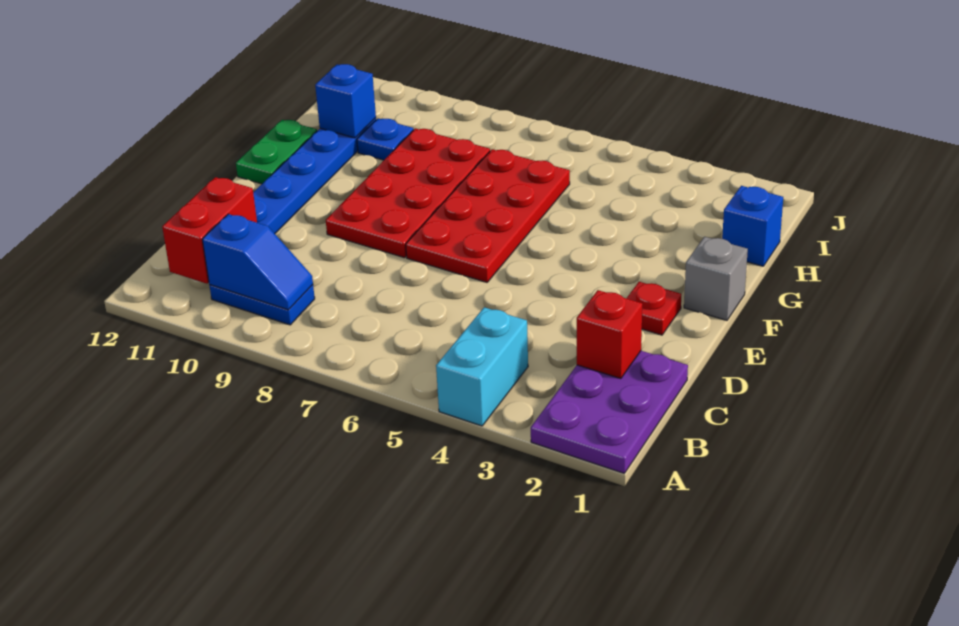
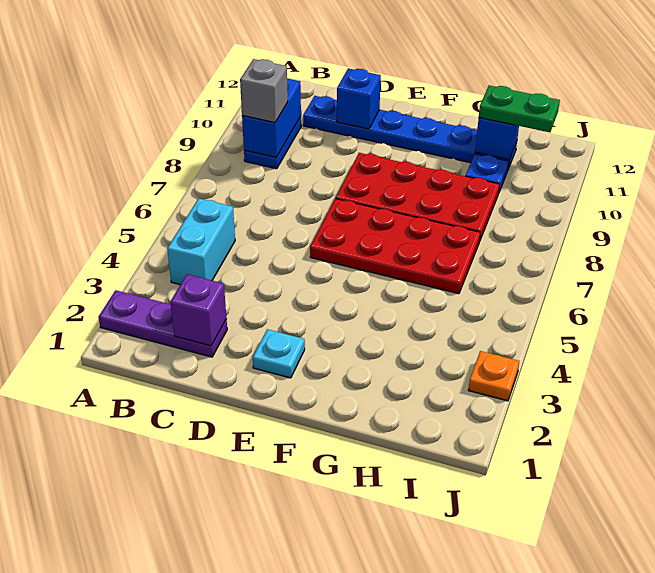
purple 2x3 plate [531,351,688,473] -> purple 1x3 plate [99,290,227,357]
cyan 1x2 brick [436,307,528,426] -> cyan 1x2 brick turned to [167,198,235,285]
blue 1x2 slope [202,214,313,310] -> blue 1x2 brick [242,79,301,157]
red 1x2 brick [162,177,257,284] -> none
red 1x1 brick [577,290,642,379] -> purple 1x1 brick [170,274,226,346]
red 1x1 plate [627,282,681,335] -> cyan 1x1 plate [253,329,305,378]
grey 1x1 brick [684,237,748,320] -> grey 1x1 brick moved to [240,59,288,123]
green 1x2 plate [236,120,317,184] -> green 1x2 plate moved to [479,85,560,132]
blue 1x1 brick [722,186,783,266] -> blue 1x1 brick moved to [337,68,381,129]
none -> orange 1x1 plate [469,351,519,401]

